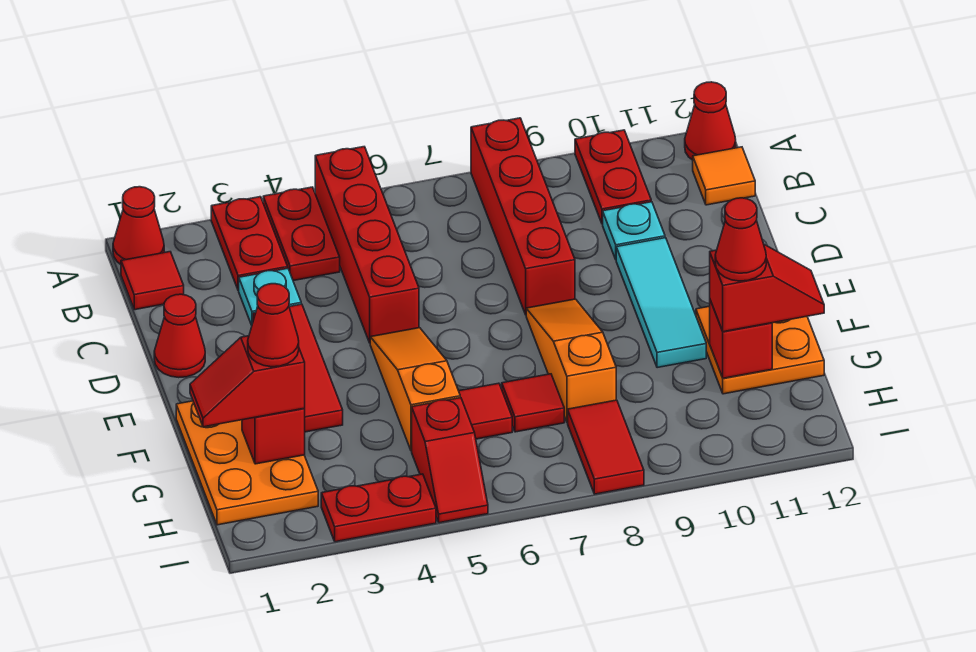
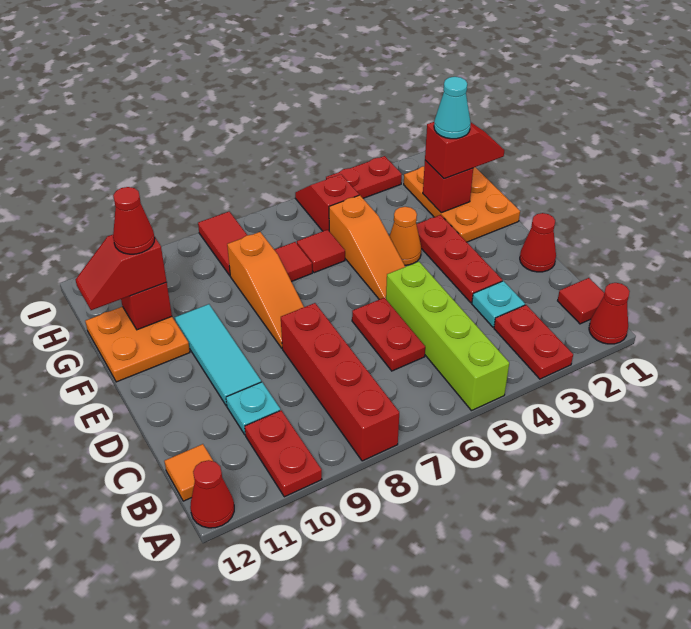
red 1x2 plate [263,187,340,281] -> red 1x2 plate moved to [352,298,425,371]
red 1x4 brick [315,147,419,343] -> lime 1x4 brick [386,262,509,411]
red 1x3 tile [253,304,343,432] -> red 1x3 plate [416,215,502,303]
none -> orange 1x1 cone [389,207,421,265]
red 1x1 cone [248,284,299,367] -> cyan 1x1 cone [434,77,471,139]

